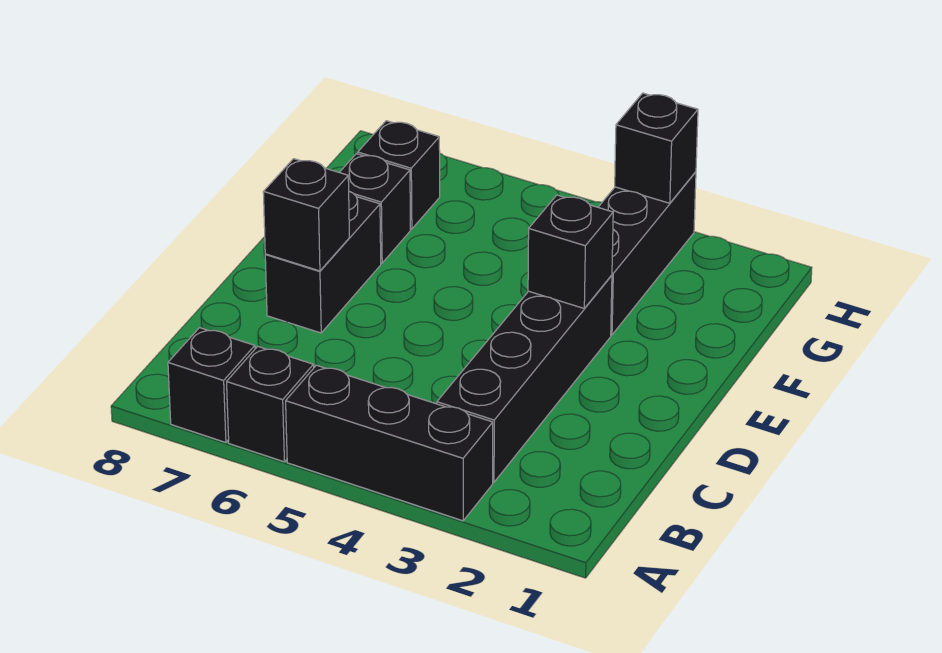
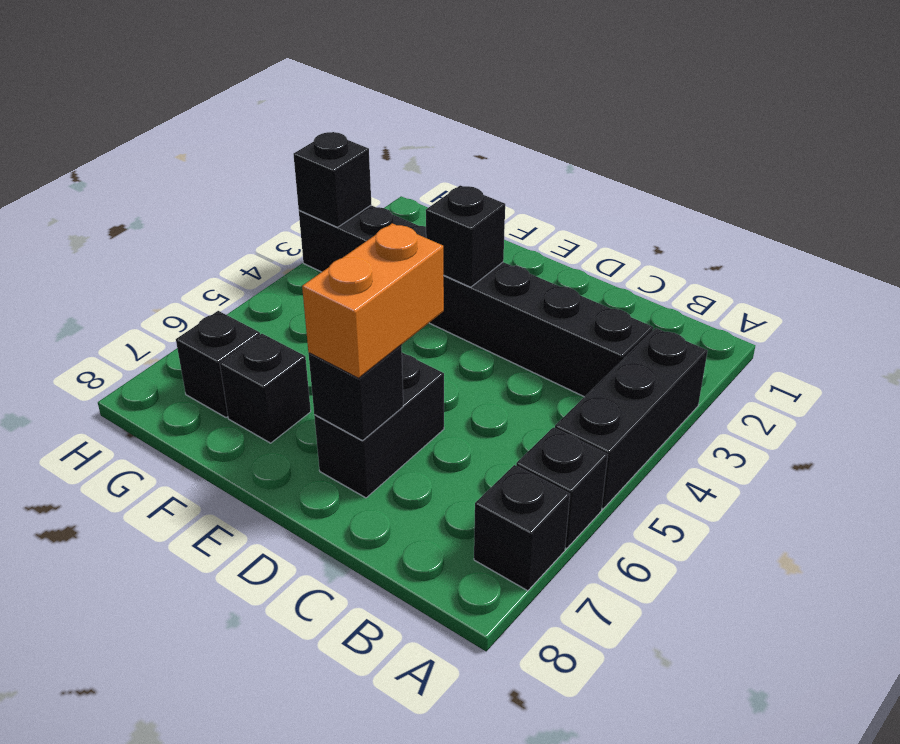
none -> orange 1x2 brick [302,223,444,378]
black 1x2 brick [265,192,381,333] -> black 1x2 brick turned to [314,353,444,498]

